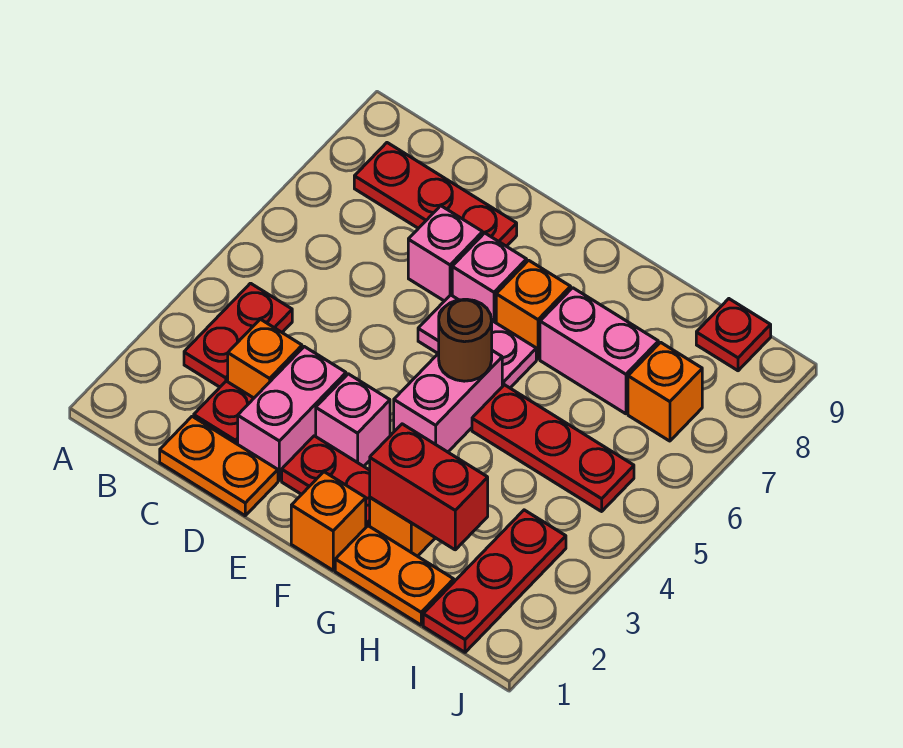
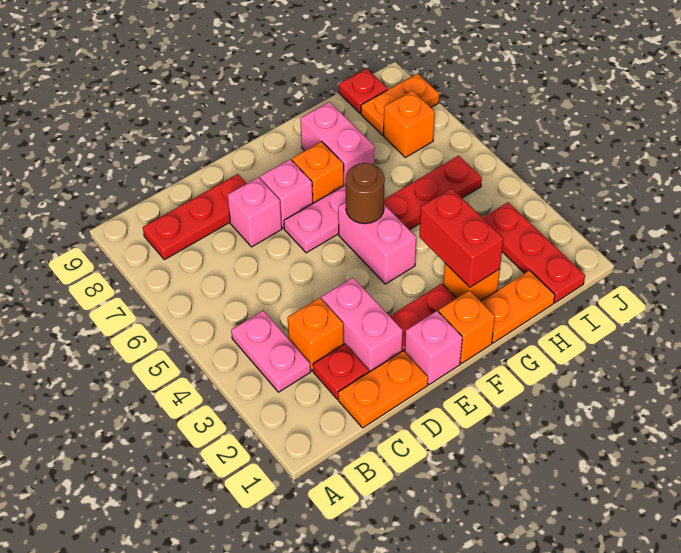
red 1x2 plate [184,283,292,387] -> pink 1x2 plate [231,311,311,392]
pink 1x1 brick [316,374,390,466] -> pink 1x1 brick moved to [405,311,462,385]
red 1x2 brick [370,424,488,550] -> red 1x2 brick turned to [419,188,504,287]
pink 1x2 brick [540,288,658,414] -> pink 1x2 brick turned to [300,102,375,185]
none -> orange 1x2 plate [361,74,439,135]

